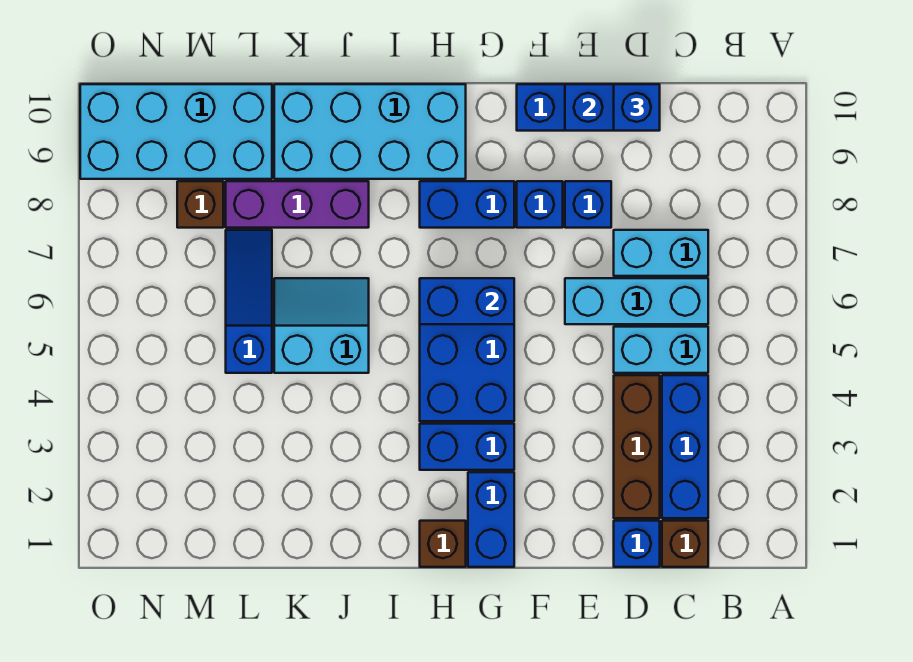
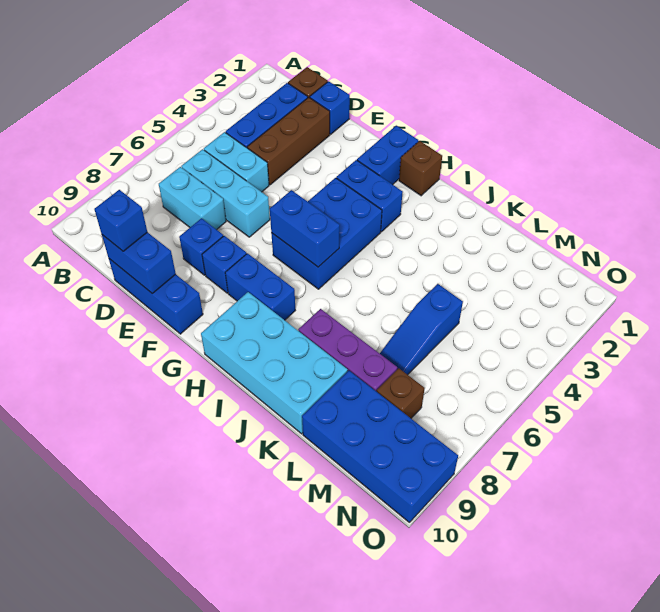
cyan 2x2 slope [274,278,369,373] -> none
cyan 2x4 brick [80,84,272,179] -> blue 2x4 brick [302,371,458,523]

